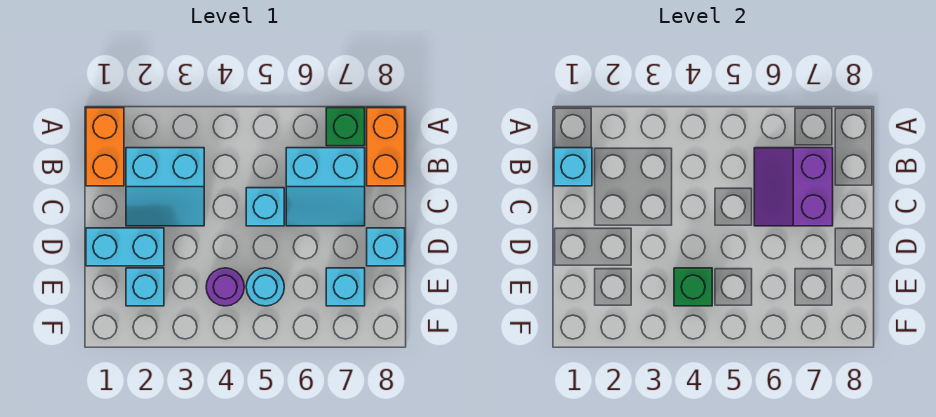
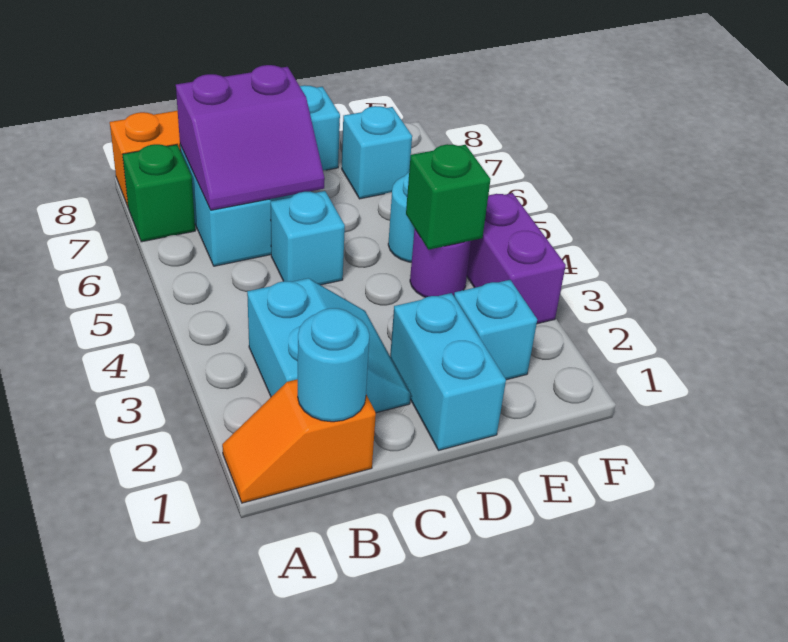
orange 1x2 brick [86,108,124,186] -> orange 1x2 slope [222,379,376,503]
cyan 1x1 brick [554,148,592,186] -> cyan 1x1 round brick [298,308,369,422]
none -> purple 1x2 brick [467,193,566,324]

